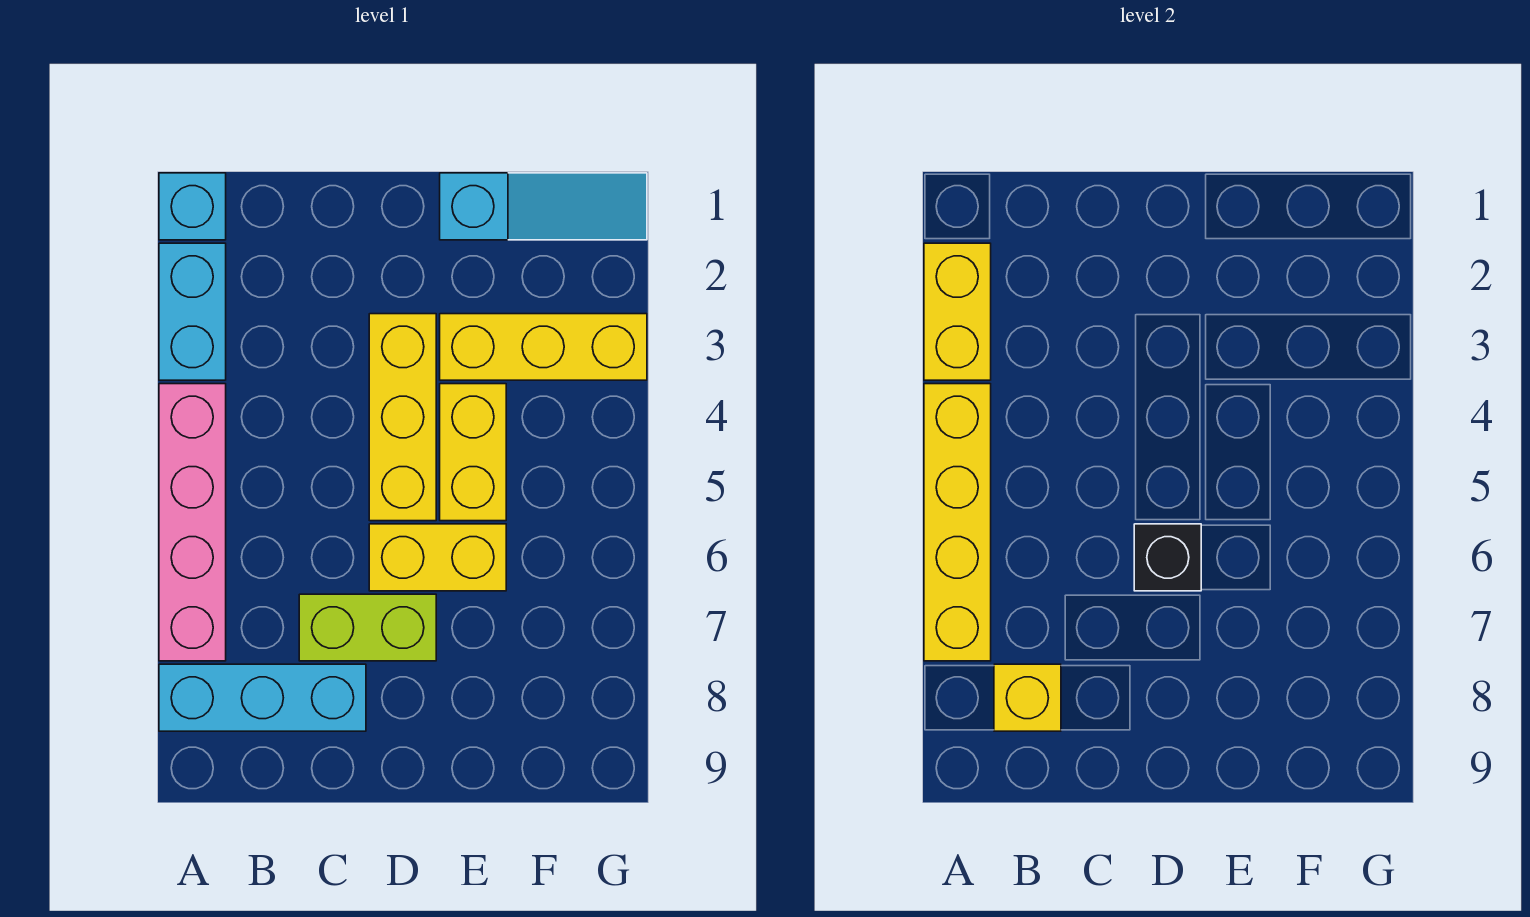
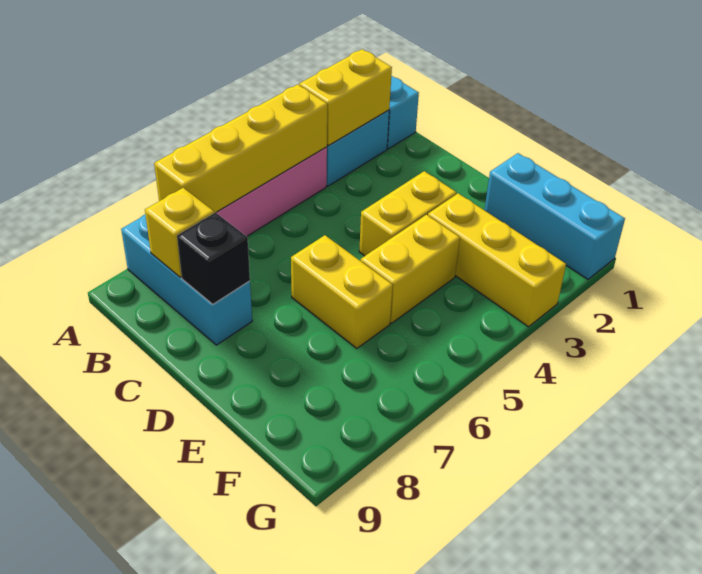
lime 1x2 brick [299,594,436,661] -> none
yellow 1x3 brick [369,314,436,521] -> yellow 1x2 brick [359,171,456,256]
black 1x1 brick [1134,524,1201,591] -> black 1x1 brick moved to [177,213,250,304]
cyan 1x3 slope [440,173,647,240] -> cyan 1x3 brick [485,153,625,279]

